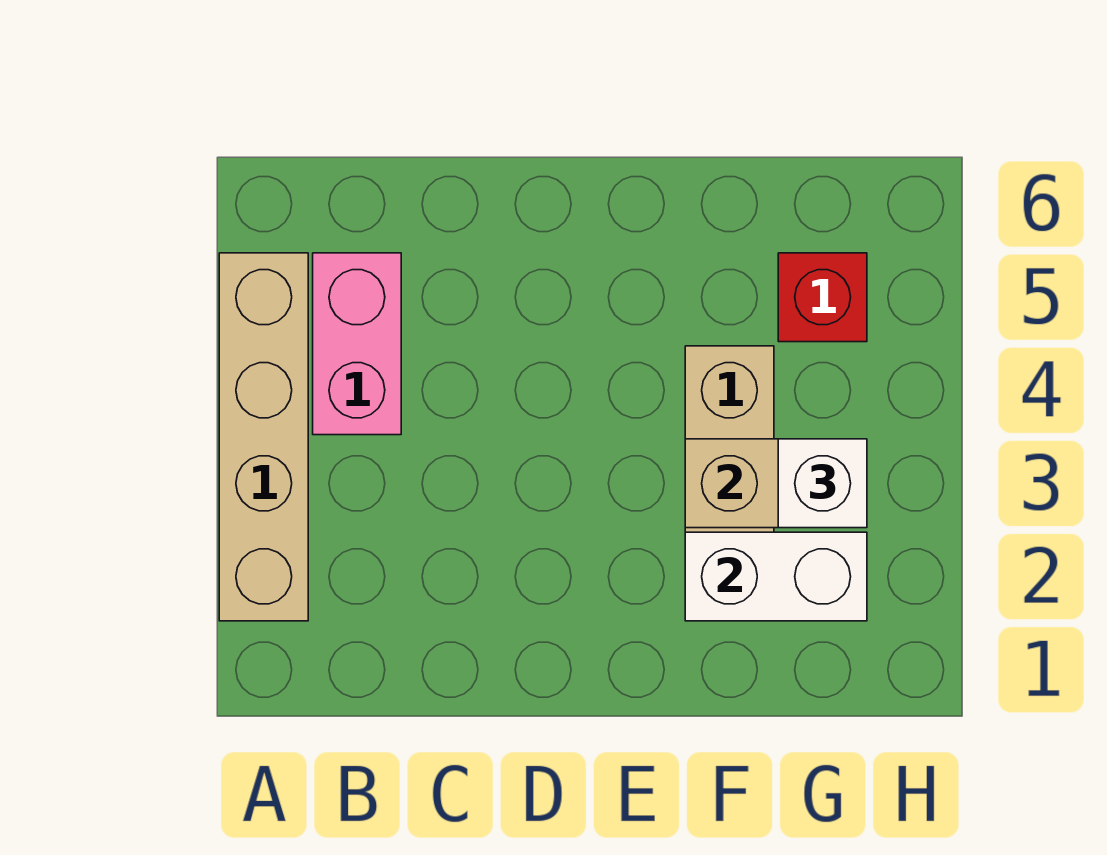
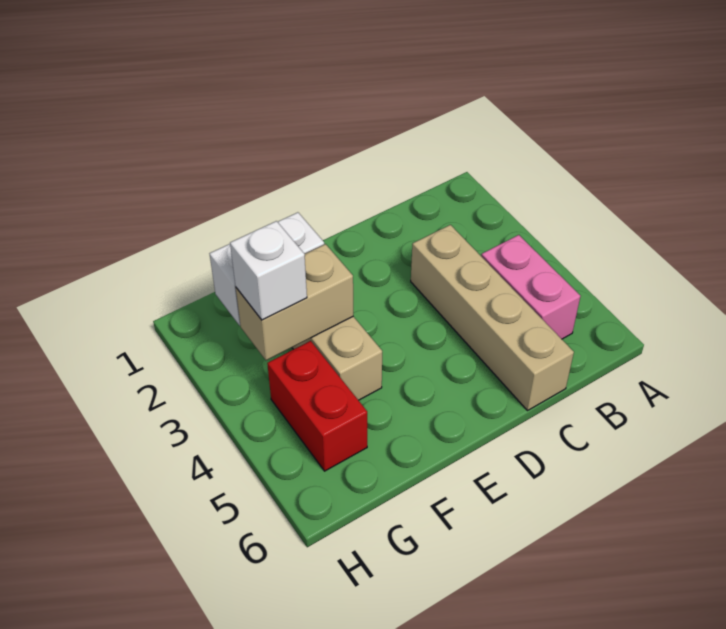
tan 1x4 brick [219,253,308,621] -> tan 1x4 brick moved to [411,225,574,411]
red 1x1 brick [778,253,867,342] -> red 1x2 brick [267,341,367,471]

